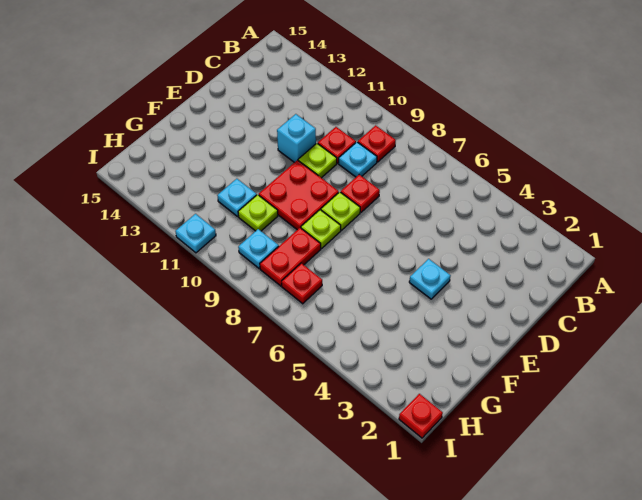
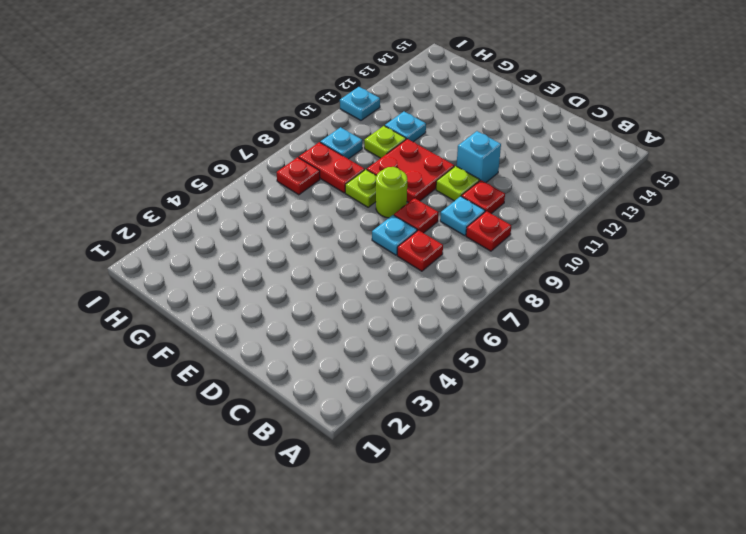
cyan 1x1 plate [409,259,451,299] -> cyan 1x1 plate moved to [372,215,417,255]
lime 1x1 plate [321,192,360,230] -> lime 1x1 round brick [376,167,407,218]
red 1x1 plate [399,394,443,438] -> red 1x1 plate moved to [397,230,443,271]

